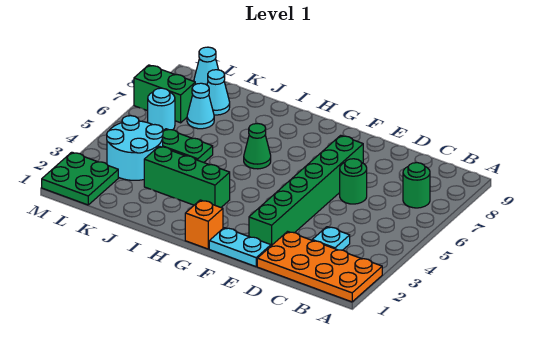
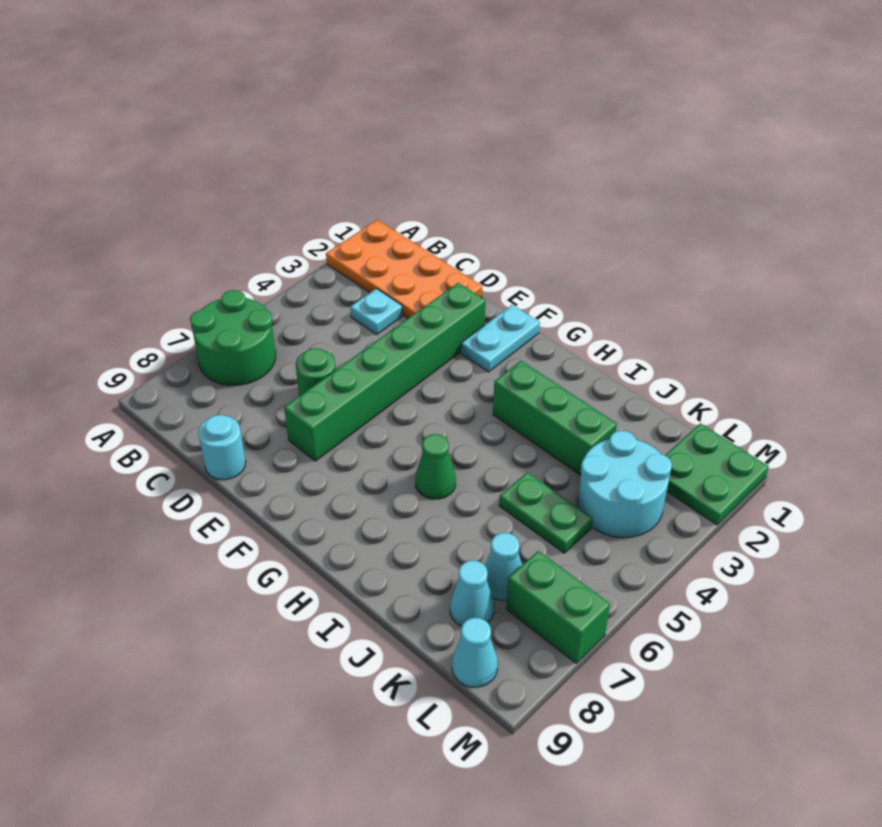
green 1x1 round brick [403,163,430,208] -> green 2x2 round brick [190,290,276,385]
cyan 1x2 plate [209,228,271,267] -> cyan 1x2 plate turned to [461,305,540,372]
orange 1x1 brick [185,200,223,249] -> none
cyan 1x1 round brick [148,88,175,131] -> cyan 1x1 round brick moved to [198,415,246,480]

